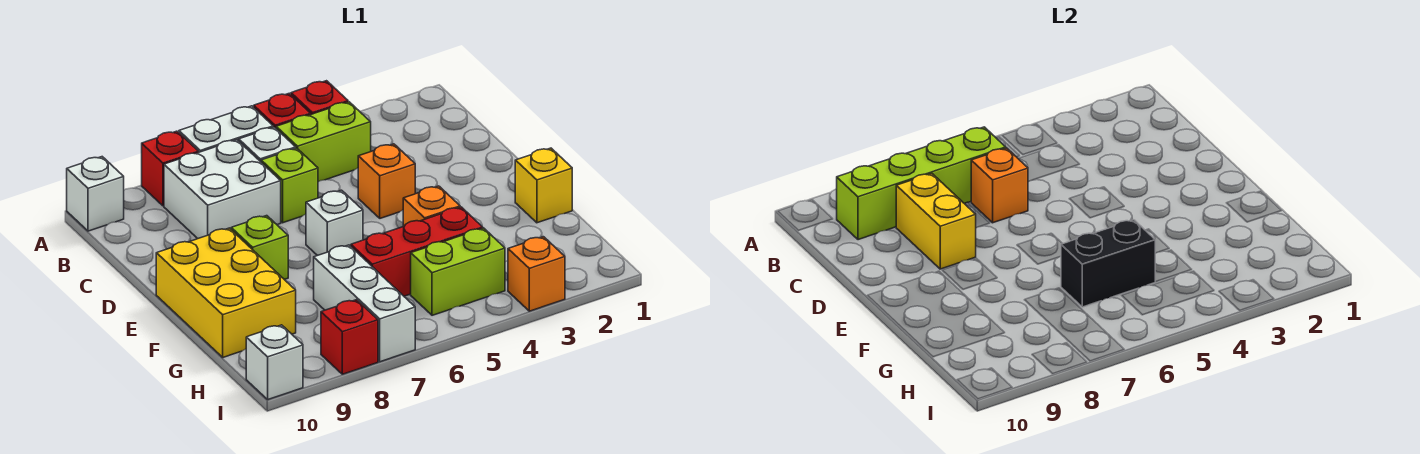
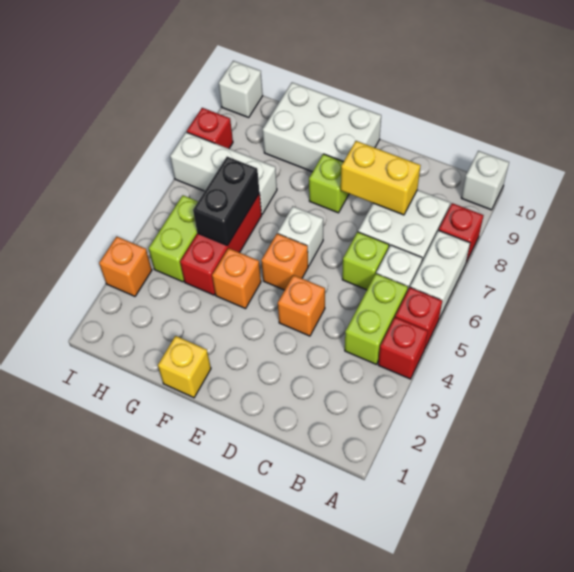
lime 1x4 brick [837,127,1006,240] -> none
orange 1x1 brick [971,148,1028,223] -> orange 1x1 brick moved to [261,233,308,290]
yellow 2x3 brick [156,228,296,357] -> white 2x3 brick [262,82,381,172]

